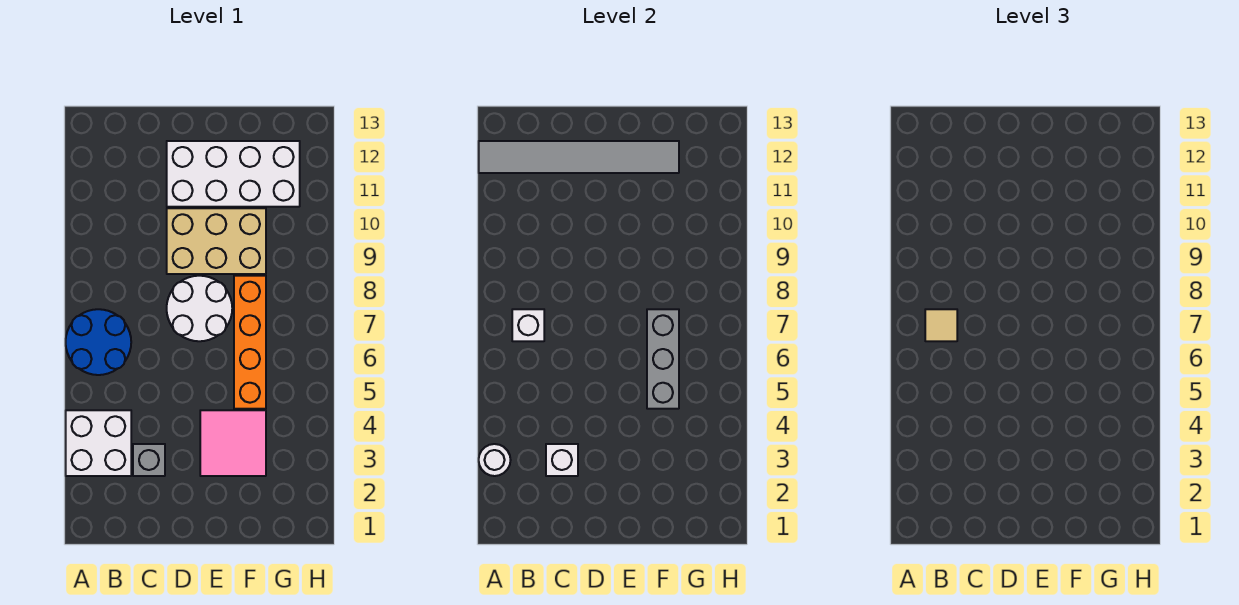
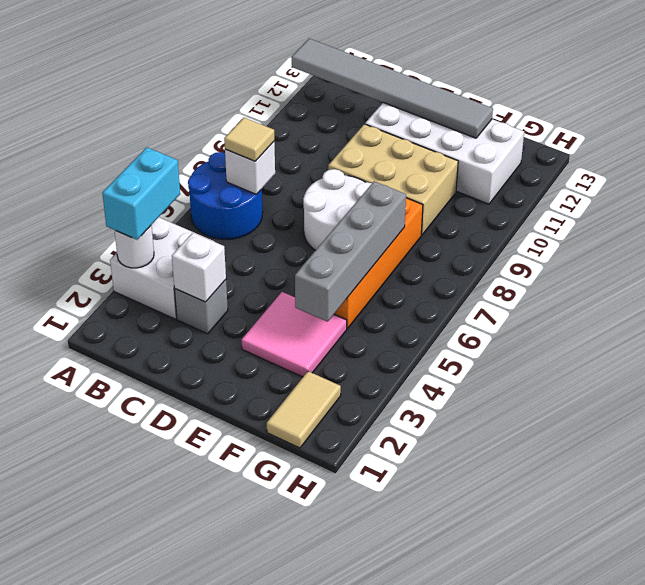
none -> cyan 1x2 brick [103,147,180,240]
grey 1x3 brick [647,309,679,409] -> grey 1x4 brick [295,181,406,322]
none -> tan 1x2 tile [267,371,341,448]

